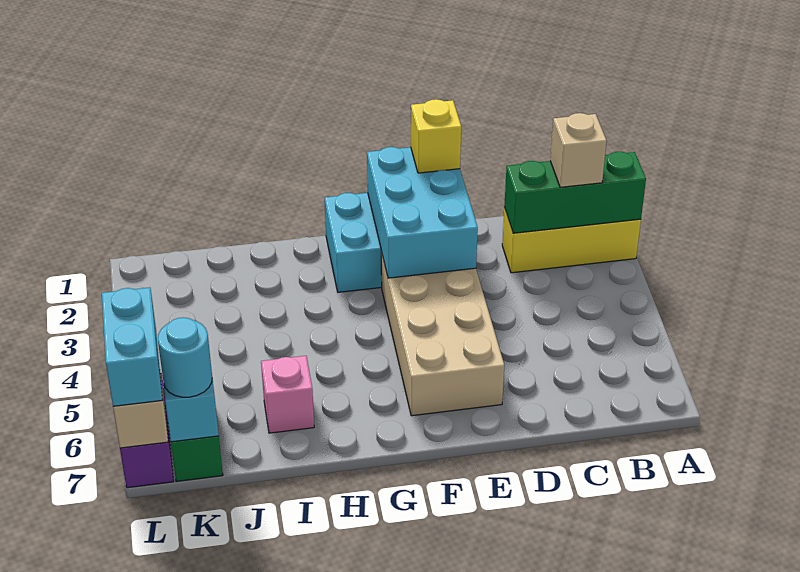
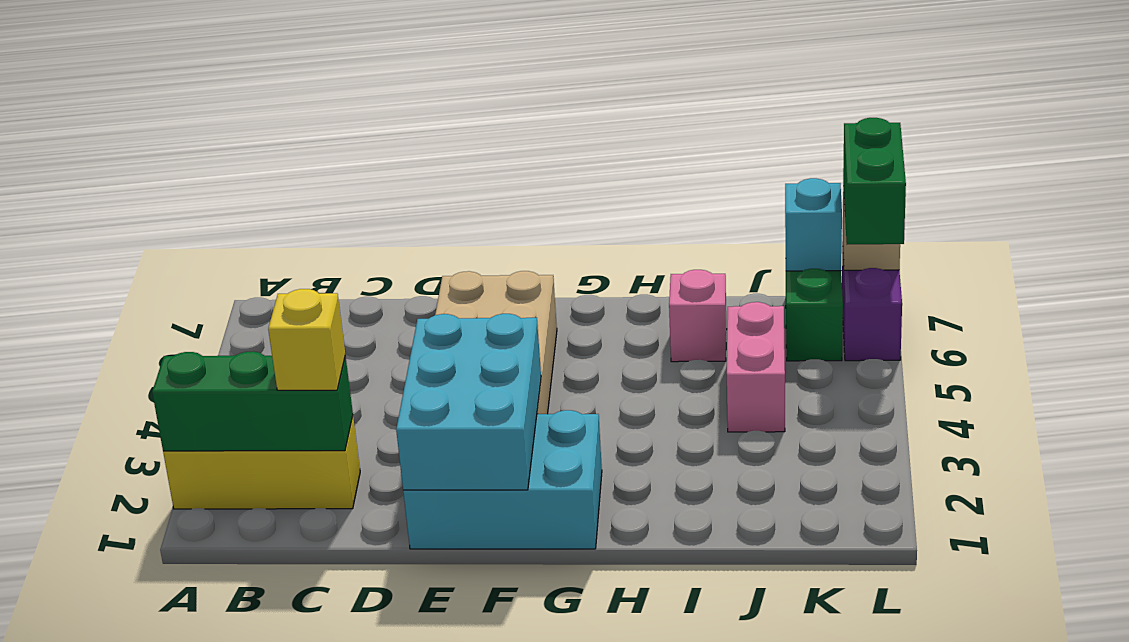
tan 1x1 brick [550,113,607,187] -> none
yellow 1x1 brick [411,99,461,173] -> yellow 1x1 brick moved to [268,289,345,390]
none -> pink 1x2 brick [727,302,785,432]
cyan 1x1 round brick [158,317,212,397] -> none
cyan 1x2 brick [102,287,163,406] -> green 1x2 brick [843,118,906,244]

